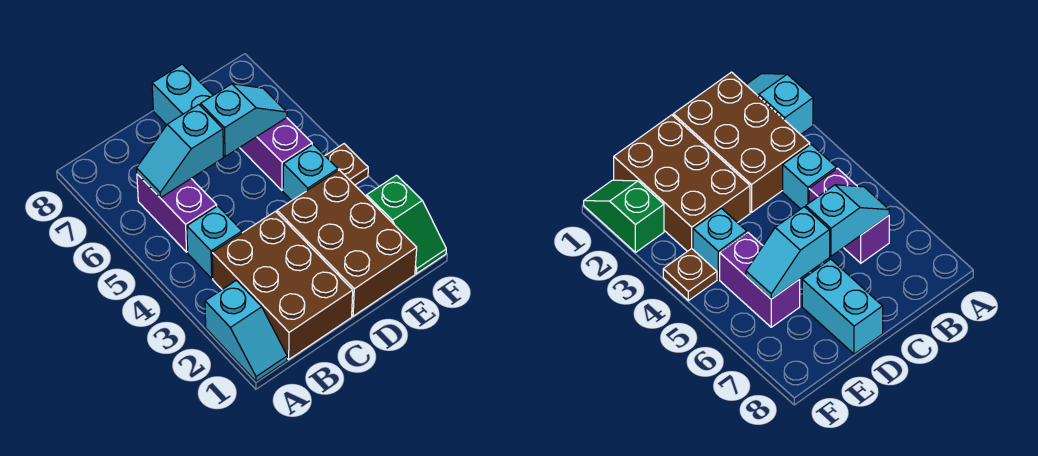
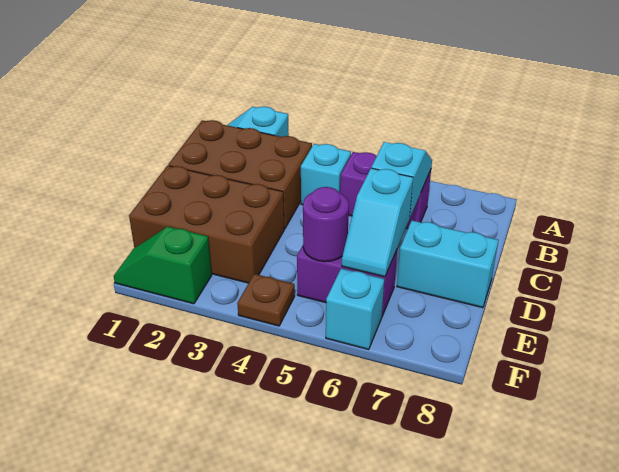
cyan 1x1 brick [283,144,338,200] -> cyan 1x1 brick moved to [326,268,384,350]
none -> purple 1x1 round brick [303,187,349,262]

